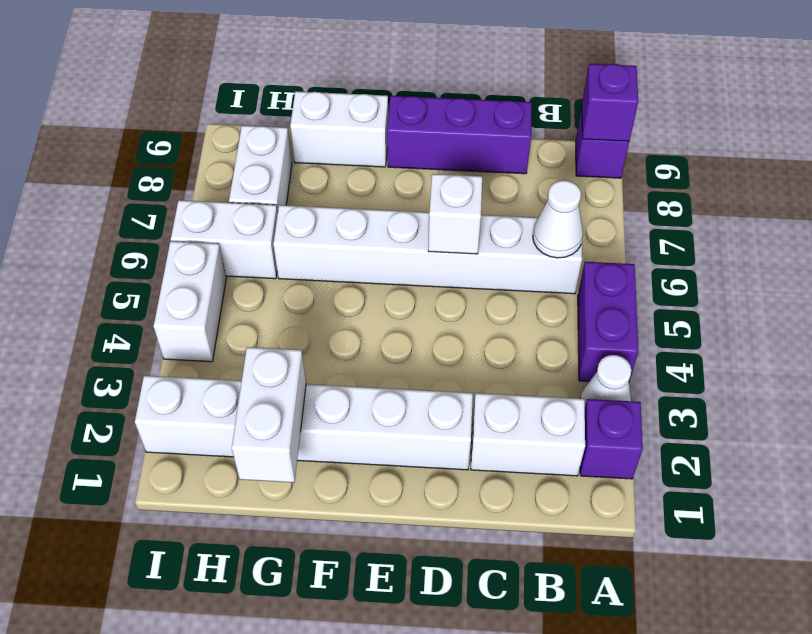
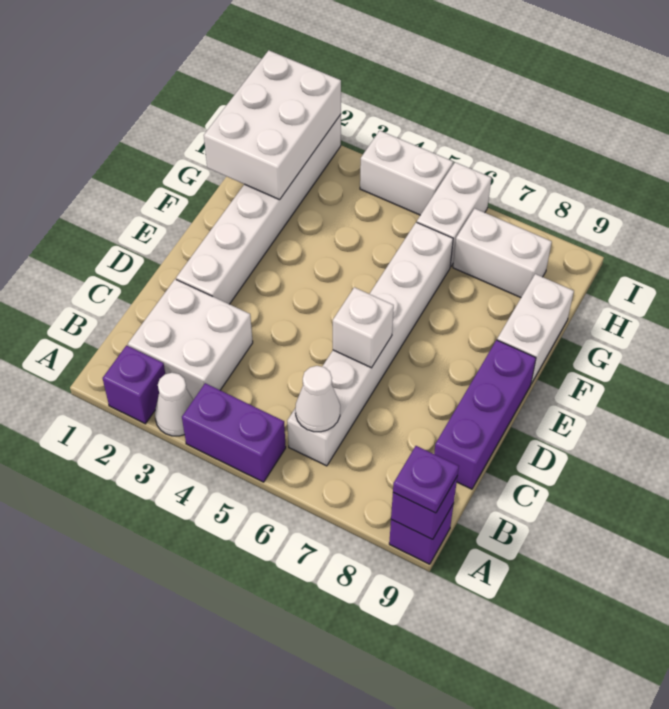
none -> purple 1x1 plate [393,446,459,513]
white 1x2 brick [471,393,585,476] -> white 2x2 brick [128,279,253,400]
white 1x2 brick [232,347,306,483] -> white 2x3 brick [204,50,341,200]

